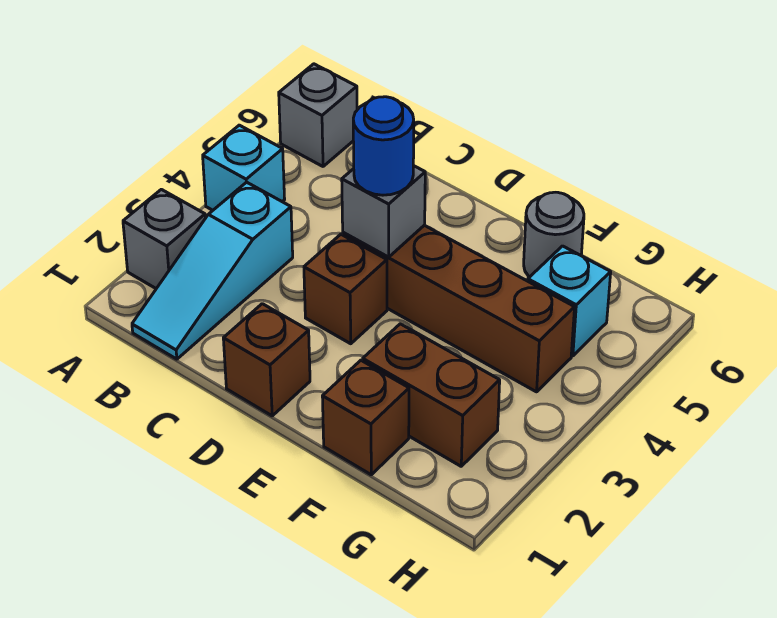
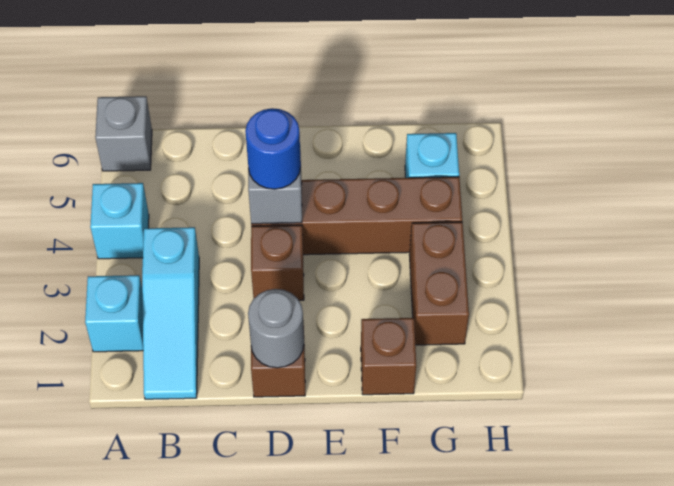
grey 1x1 brick [123,189,205,289] -> cyan 1x1 brick [85,275,143,352]
brown 1x2 brick [363,324,500,466] -> brown 1x2 brick turned to [409,222,469,345]
grey 1x1 round brick [524,192,584,277] -> grey 1x1 round brick moved to [248,289,304,368]

